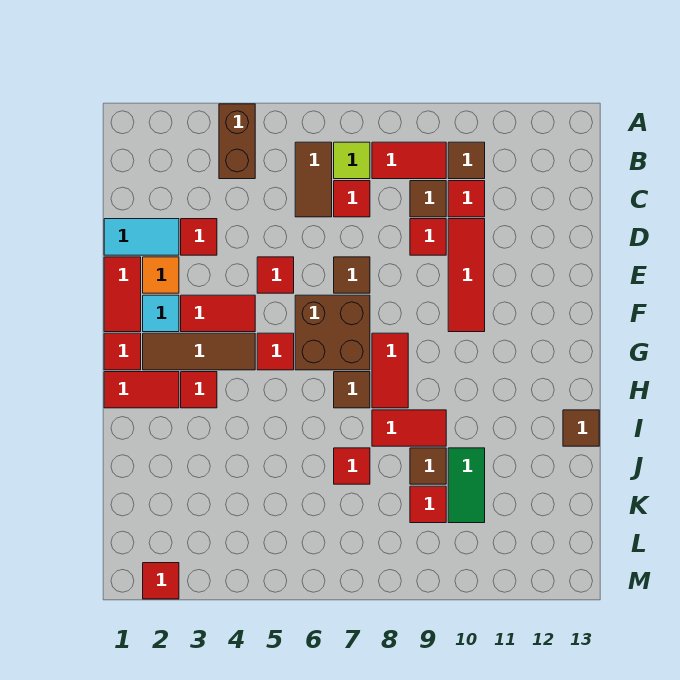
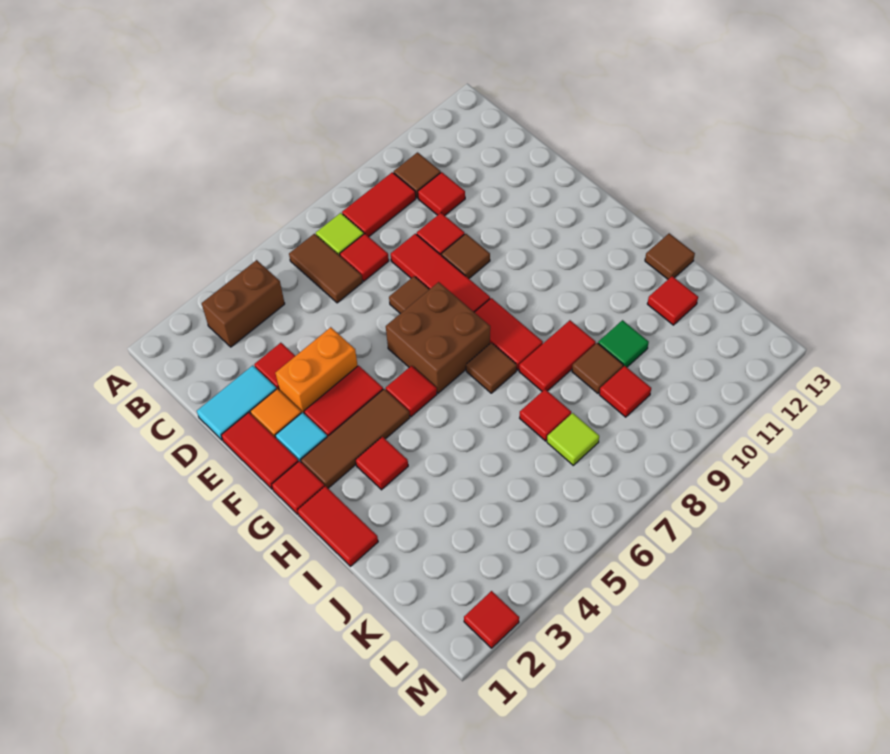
brown 1x2 brick [219,104,255,179] -> brown 1x2 brick turned to [202,260,285,347]
brown 1x1 tile [410,181,446,217] -> brown 1x1 tile moved to [442,234,490,278]
red 1x3 tile [448,219,485,332] -> red 1x3 tile moved to [391,234,490,312]
none -> orange 1x2 brick [275,327,358,413]
red 1x1 tile [257,257,294,293] -> red 1x1 tile moved to [647,276,698,325]
red 1x2 tile [104,372,179,408] -> red 1x2 tile turned to [298,486,378,566]
green 1x2 tile [448,448,485,523] -> green 1x1 tile [598,320,649,367]
none -> lime 1x1 tile [547,413,599,465]

